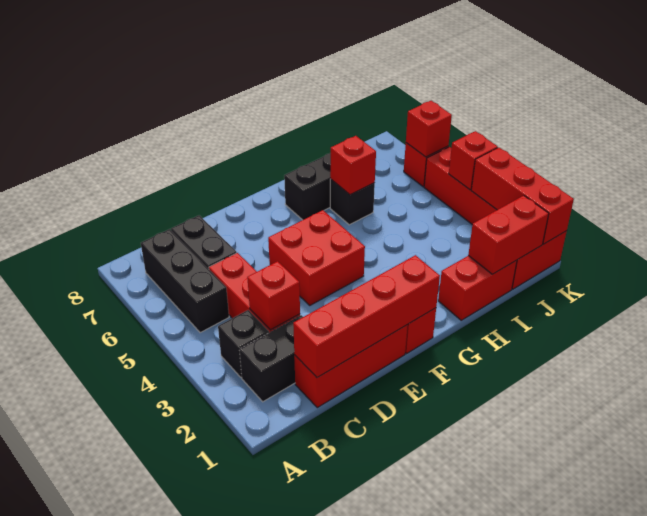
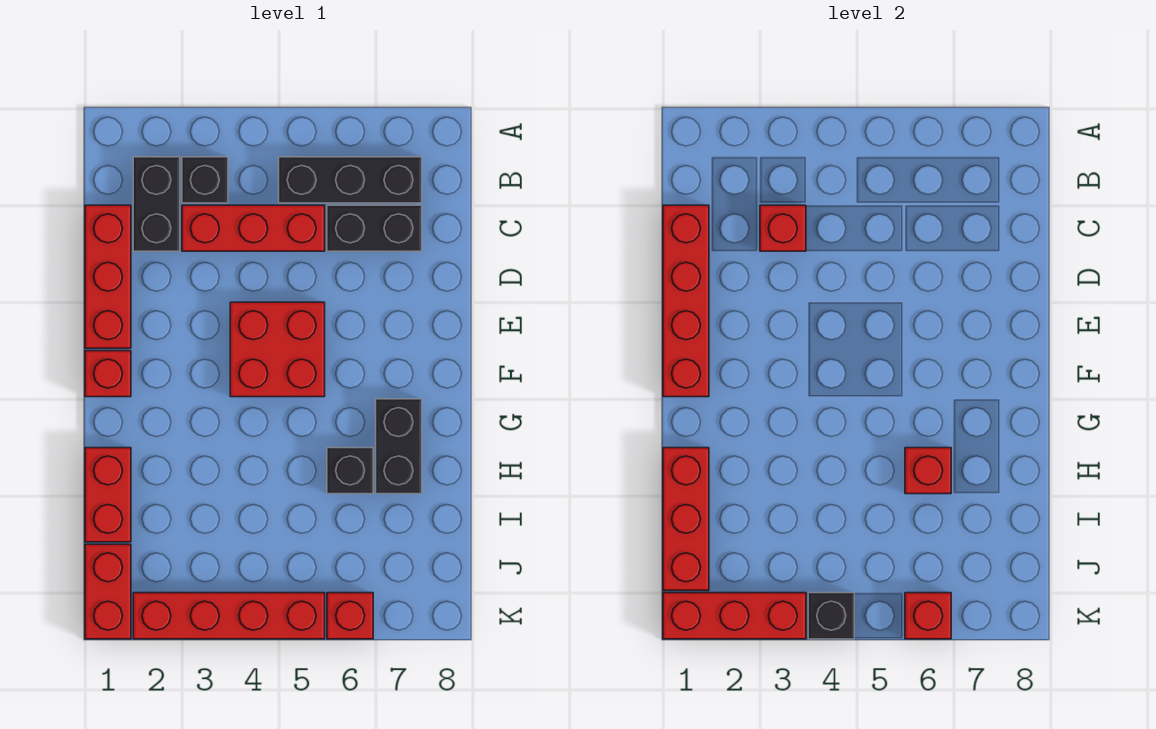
red 1x2 brick [468,195,549,274] -> red 1x3 brick [663,448,709,590]
red 1x1 brick [449,131,498,190] -> black 1x1 brick [808,593,854,639]

